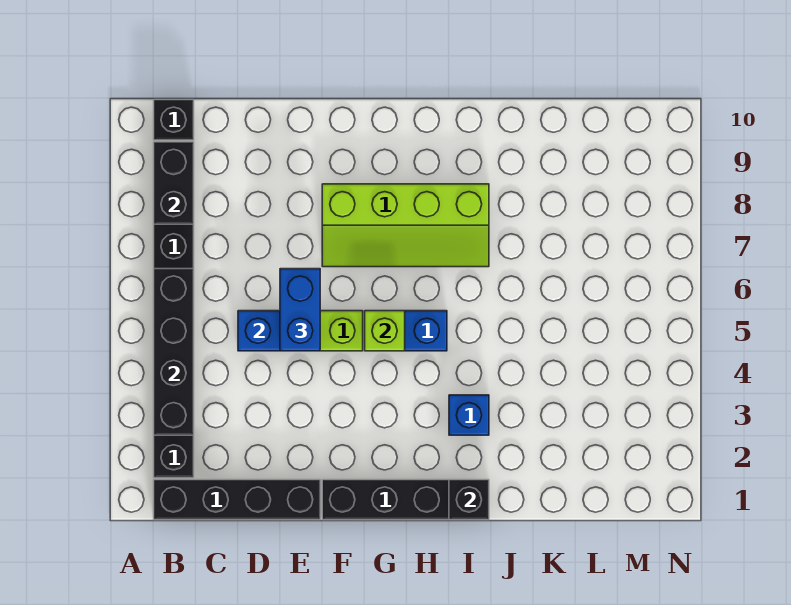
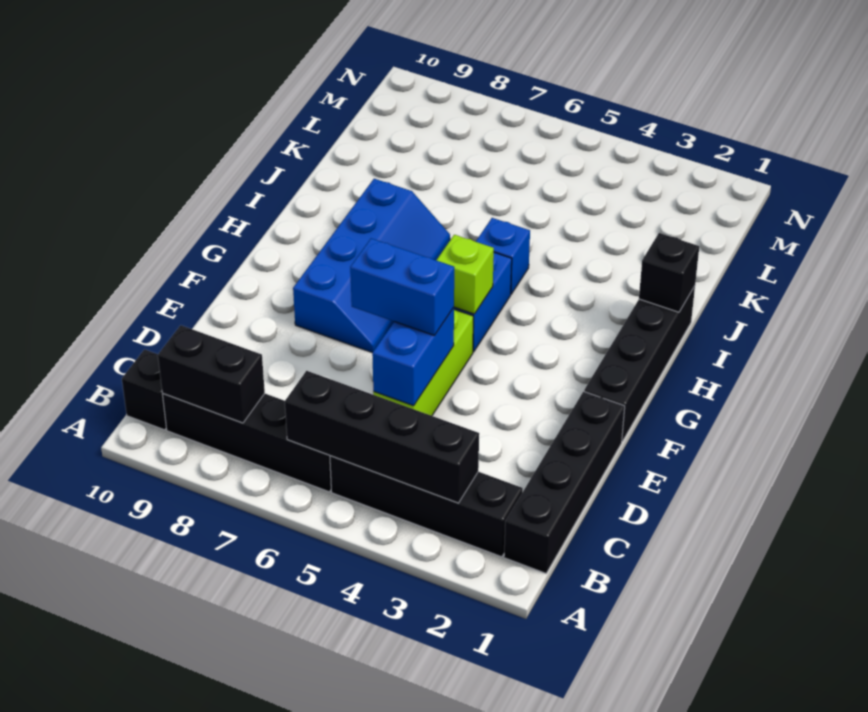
lime 2x4 slope [322,184,489,267] -> blue 2x4 slope [293,179,450,353]
blue 1x1 brick [449,395,489,435] -> blue 1x1 brick moved to [476,218,530,294]

